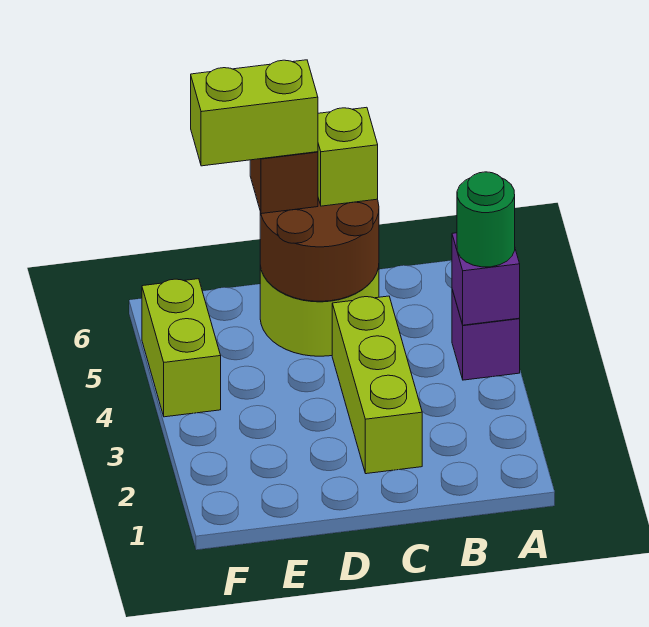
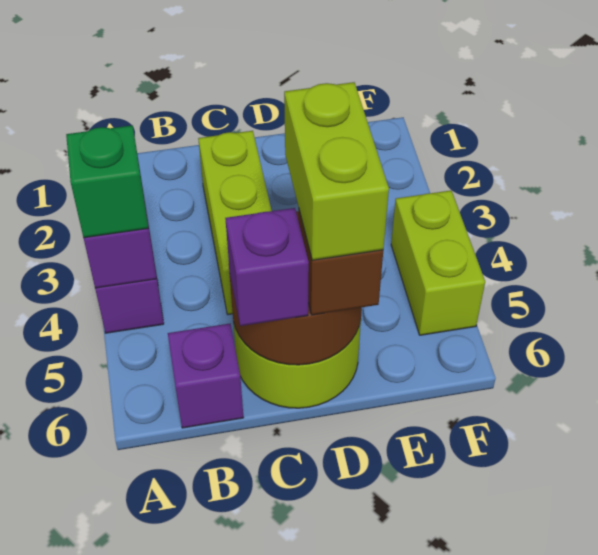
green 1x1 round brick [457,172,515,267] -> green 1x1 brick [66,125,148,238]
none -> purple 1x1 brick [168,324,244,428]
lime 1x1 brick [318,107,378,206] -> purple 1x1 brick [225,208,309,326]
lime 1x2 brick [191,60,318,166] -> lime 1x2 brick turned to [284,82,389,260]

